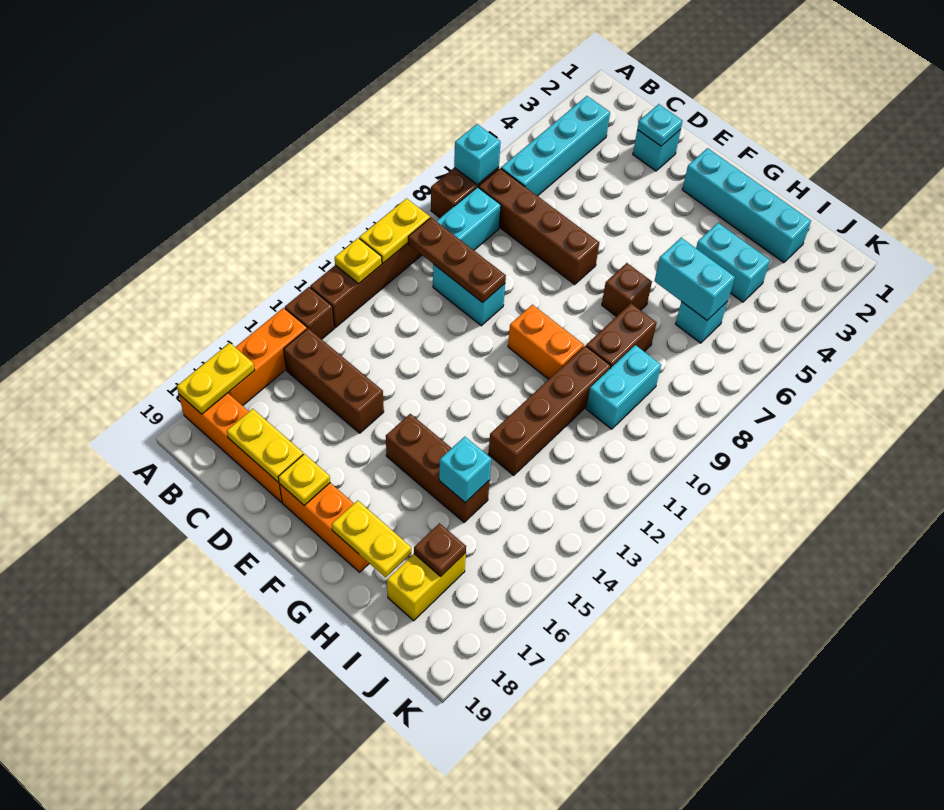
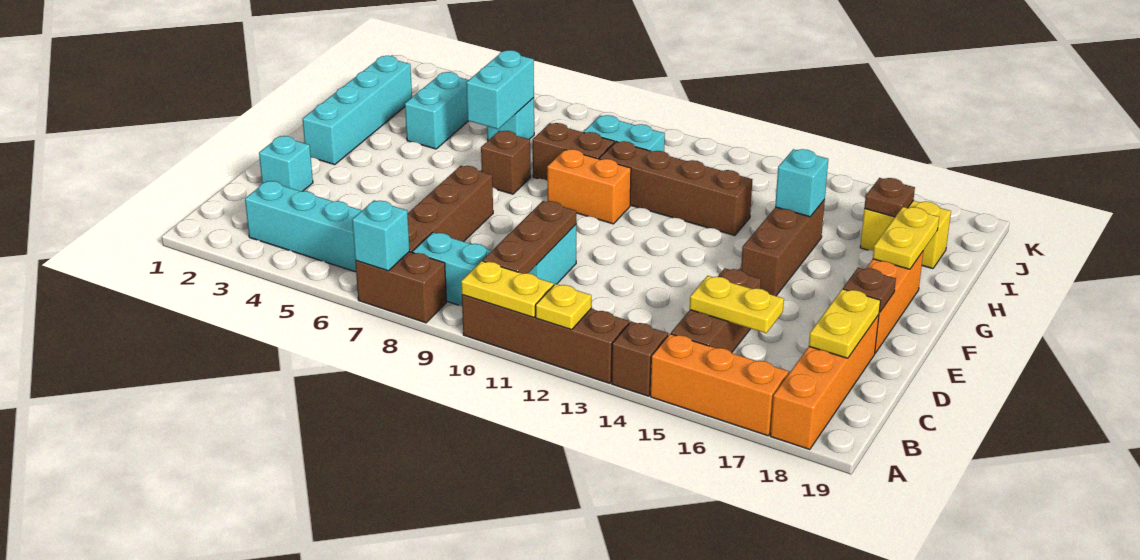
yellow 1x2 plate [177,343,255,414] -> yellow 1x2 plate moved to [690,276,784,333]
cyan 1x1 plate [637,104,683,146] -> none
yellow 1x1 plate [278,454,330,505] -> brown 1x1 plate [843,268,896,312]
orange 1x2 brick [508,305,584,379] -> orange 1x2 brick turned to [547,149,631,224]

